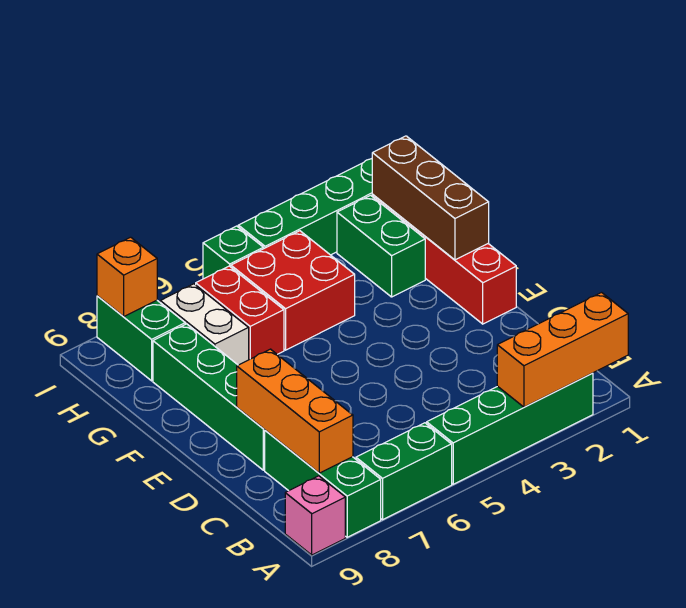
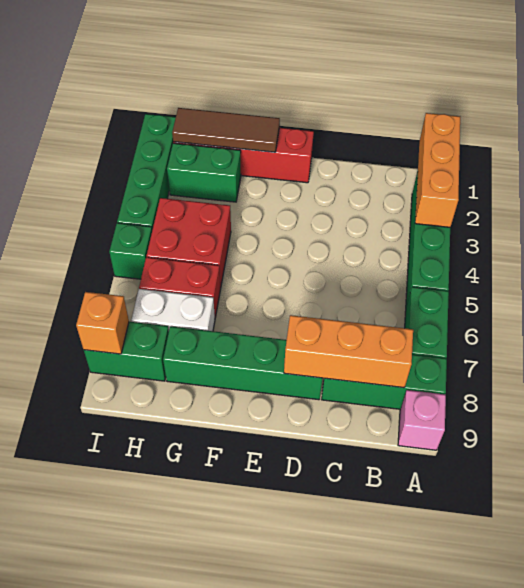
brown 1x3 brick [372,136,489,260] -> brown 1x3 tile [172,108,280,152]

